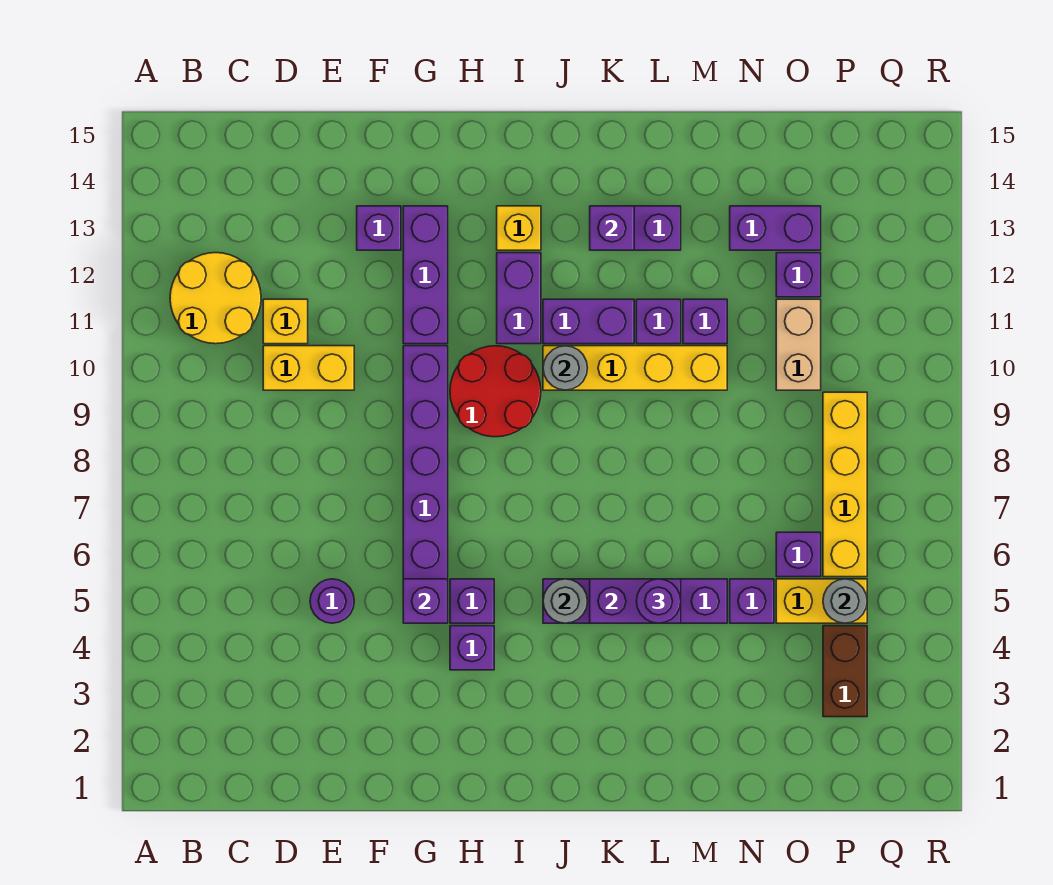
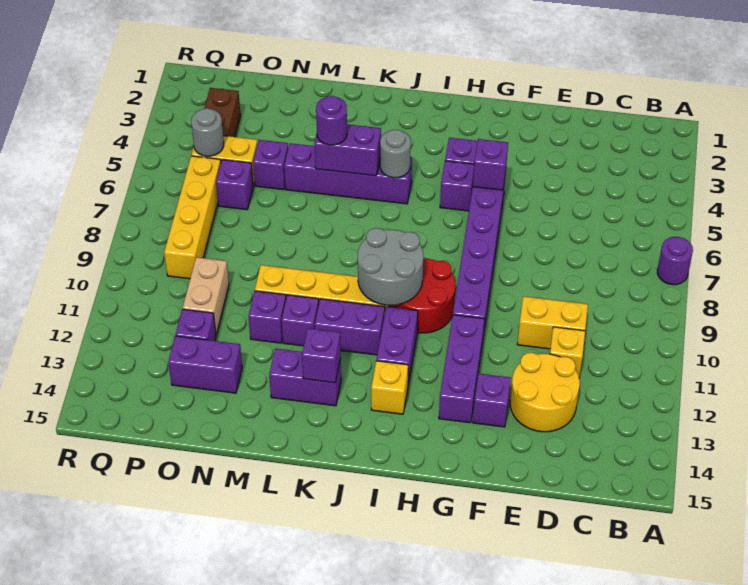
yellow 2x2 round brick [170,253,261,344] -> yellow 2x2 round brick moved to [510,353,580,432]
purple 1x1 round brick [310,579,354,623] -> purple 1x1 round brick moved to [657,237,693,285]
grey 1x1 round brick [543,346,587,390] -> grey 2x2 round brick [358,228,423,305]

